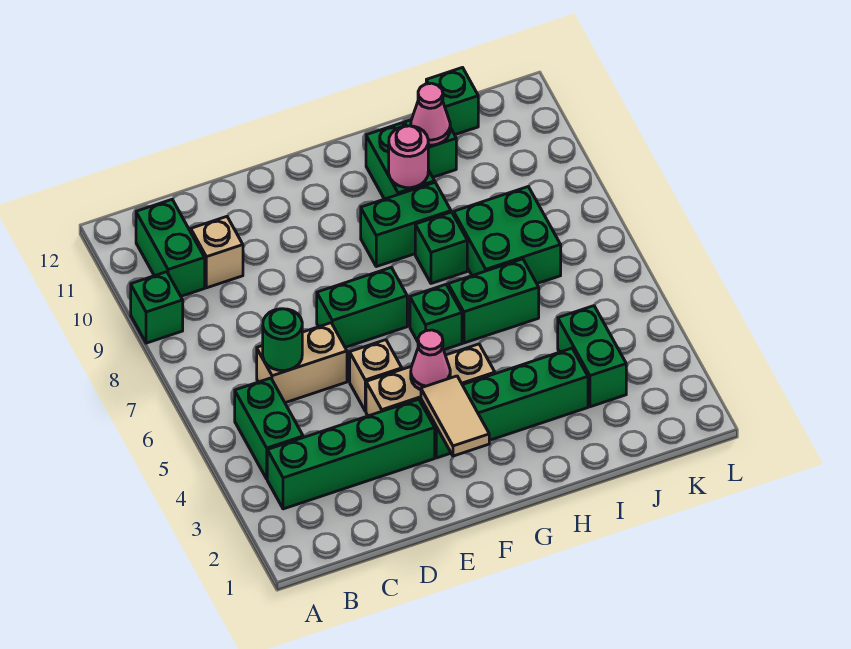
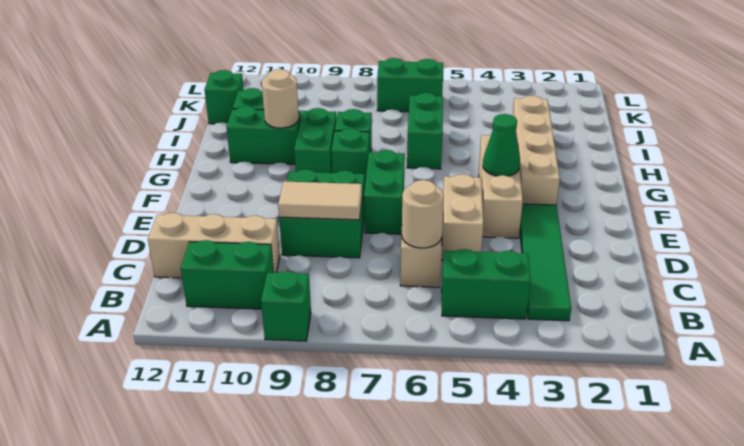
green 1x4 brick [267,399,435,509] -> green 1x4 tile [520,204,571,321]
green 1x1 round brick [263,309,302,371] -> tan 1x1 round brick [401,180,444,248]
tan 1x1 brick [191,217,243,288] -> tan 1x3 brick [148,213,280,278]
tan 1x1 brick [350,340,402,411] -> tan 1x2 brick [442,174,483,261]
tan 1x2 tile [421,376,489,456] -> tan 1x2 tile moved to [278,181,362,220]
green 1x4 brick [421,348,588,458] -> tan 1x4 brick [513,96,560,205]
pink 1x1 cone [411,330,450,390] -> green 1x1 cone [483,114,520,176]
green 1x1 brick [410,285,462,350] -> green 1x1 brick moved to [331,128,369,182]
pink 1x1 round brick [389,126,428,188] -> tan 1x1 round brick [262,69,299,128]
green 2x2 brick [454,187,561,283] -> green 2x2 brick moved to [279,169,365,258]
pink 1x1 cone [411,83,450,145] -> none
green 1x2 brick [558,306,626,407] -> green 1x2 brick moved to [377,58,443,112]

